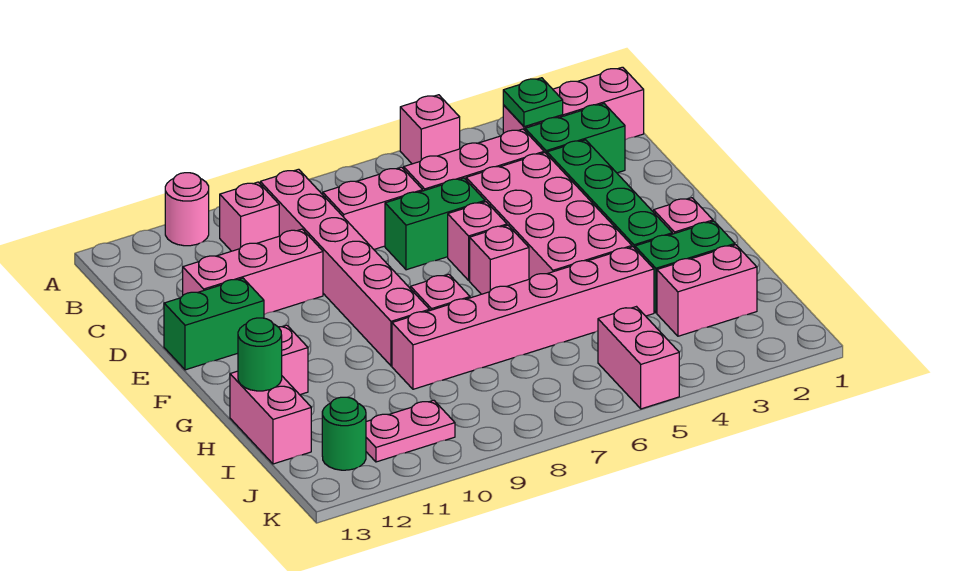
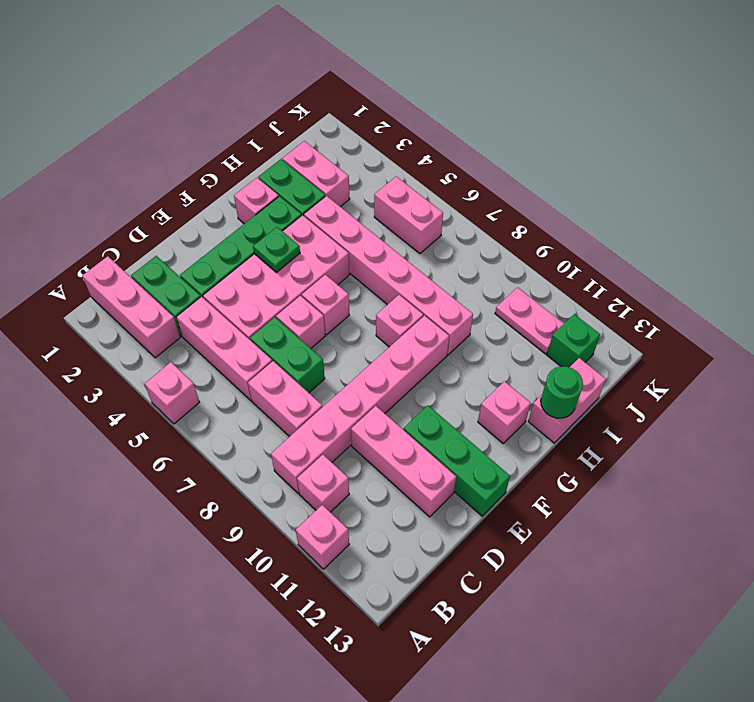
pink 1x1 round brick [165,173,209,246] -> pink 1x1 brick [296,505,349,569]
green 1x1 plate [503,78,563,127] -> green 1x1 plate moved to [253,227,300,272]
green 1x2 brick [164,278,264,370] -> green 1x3 brick [404,406,510,516]
pink 1x2 brick [598,307,679,409] -> pink 1x2 brick turned to [374,176,443,254]
green 1x1 round brick [322,397,366,470] -> green 1x1 brick [547,314,600,367]

